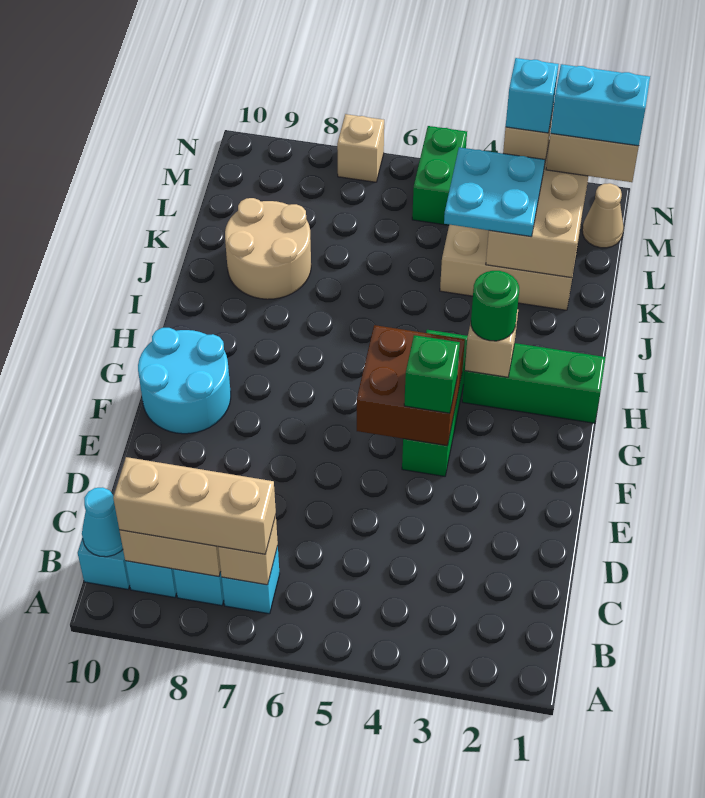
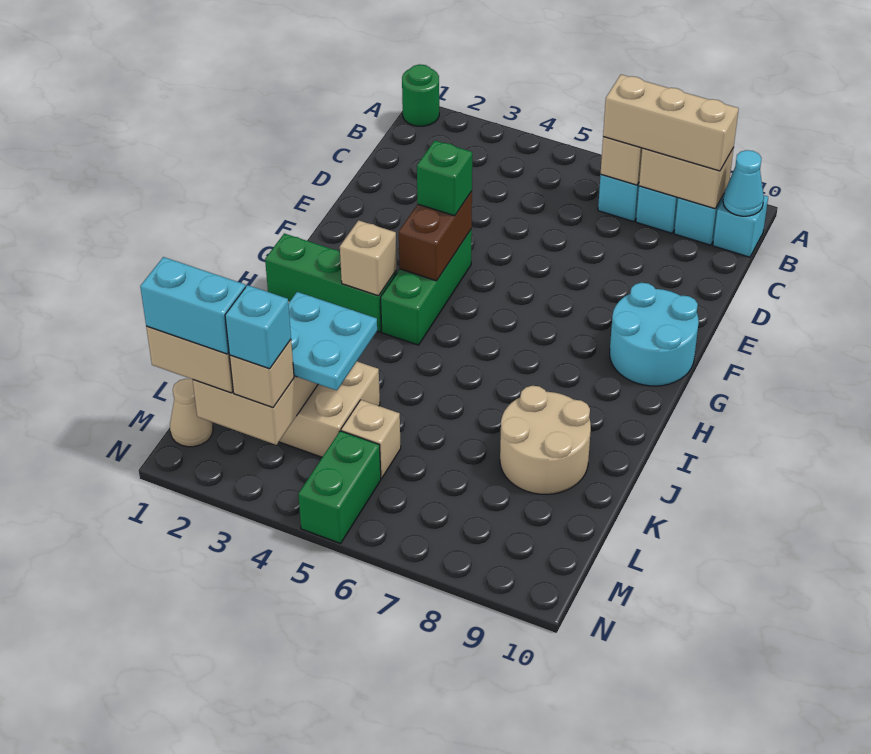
brown 2x2 brick [357,325,465,446] -> brown 1x2 brick [399,191,472,281]
green 1x1 round brick [471,271,519,341] -> green 1x1 round brick moved to [402,64,439,126]
tan 1x1 brick [337,114,384,182] -> tan 1x1 brick moved to [341,400,401,478]

